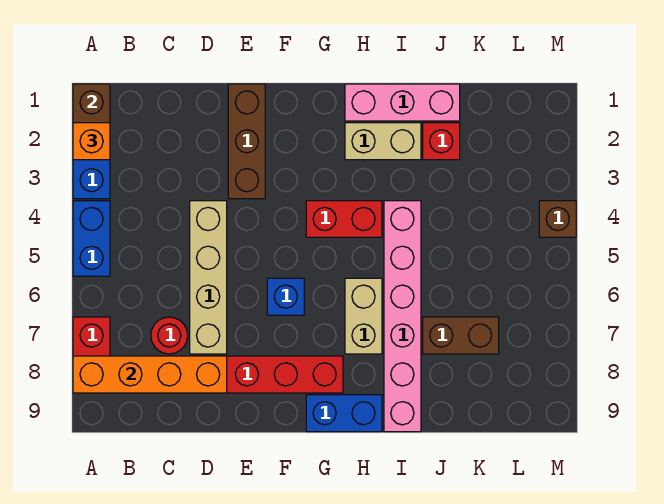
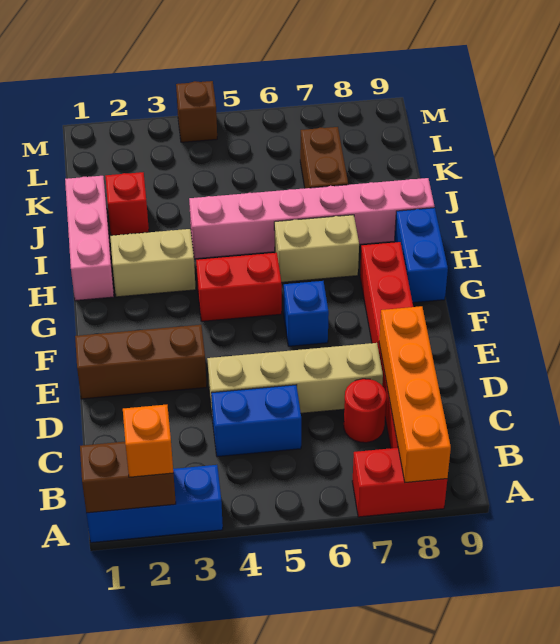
blue 1x2 brick [73,201,110,276] -> blue 1x2 brick moved to [211,385,301,457]
red 1x2 brick [306,201,382,237] -> red 1x2 brick turned to [196,253,282,321]
tan 1x2 brick [345,123,421,160] -> tan 1x2 brick turned to [110,229,196,297]

